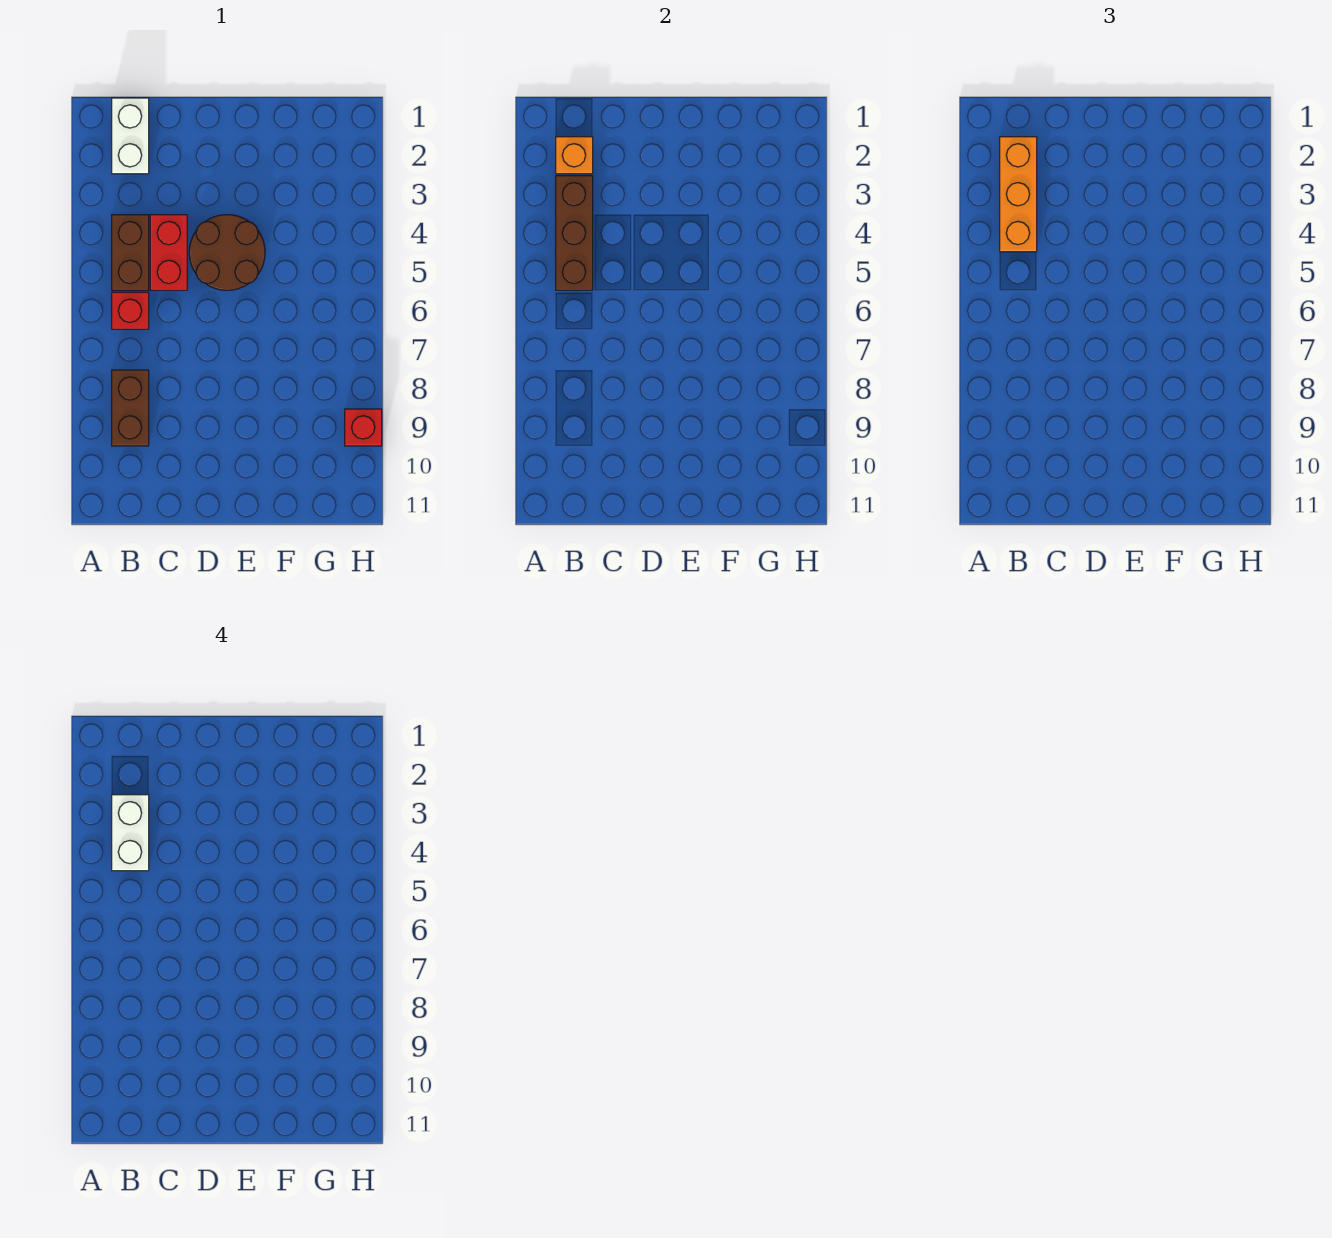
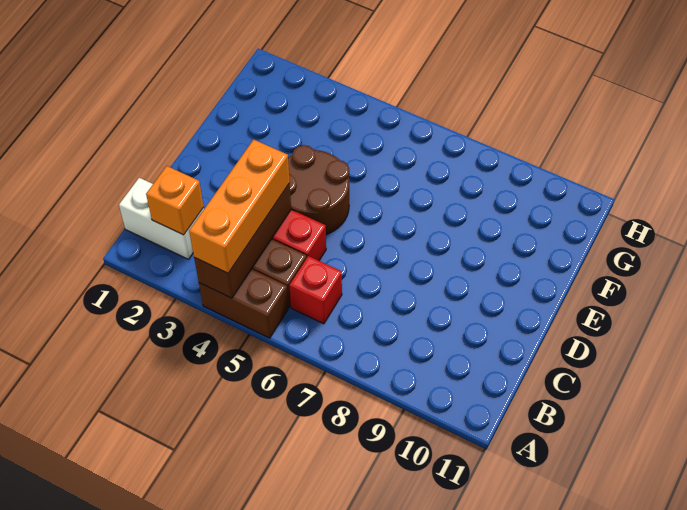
orange 1x3 brick [1000,137,1037,252] -> orange 1x3 brick turned to [189,140,290,273]
brown 1x3 brick [556,176,593,290] -> brown 1x3 brick turned to [194,183,291,298]
white 1x2 brick [112,795,149,871] -> none
brown 1x2 brick [112,370,149,446] -> brown 1x2 brick moved to [199,269,288,338]
red 1x1 brick [345,409,382,446] -> none

